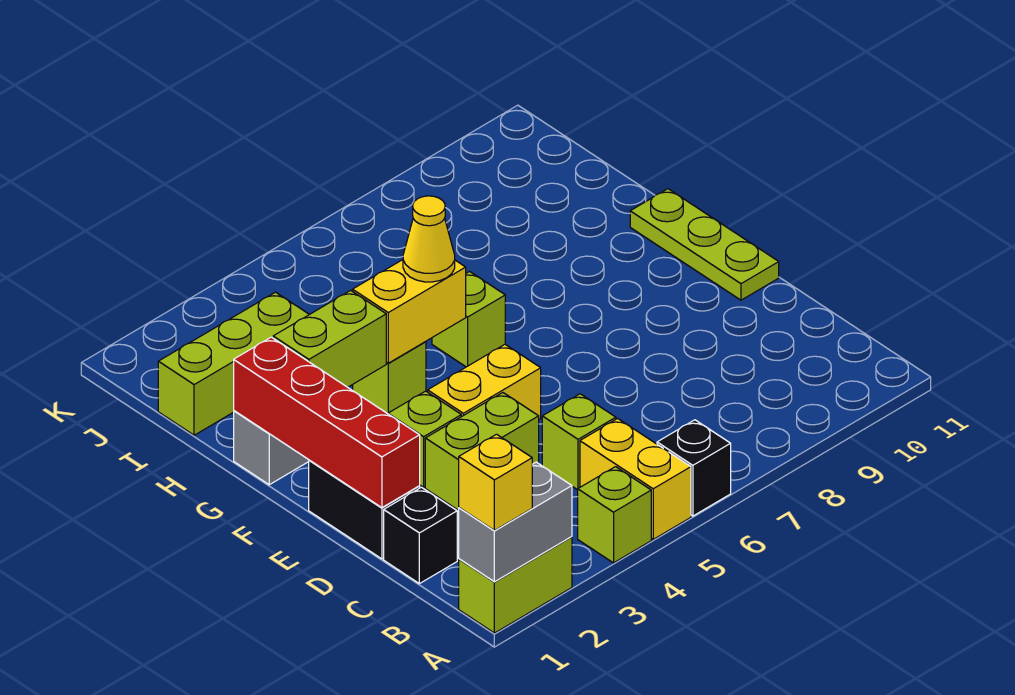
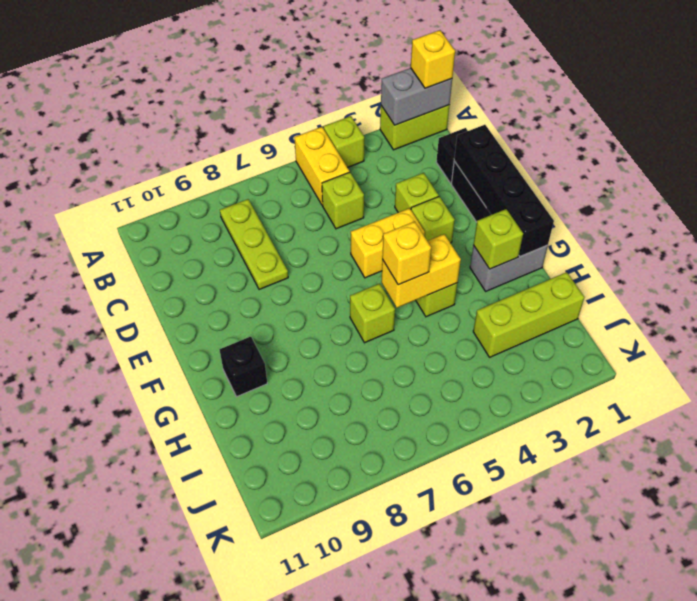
black 1x1 brick [657,420,731,516] -> black 1x1 brick moved to [219,337,267,397]
red 1x4 brick [234,337,420,508] -> black 1x4 brick [454,125,554,256]
lime 1x2 brick [425,393,539,511] -> lime 1x1 brick [395,173,439,213]
lime 1x3 plate [630,189,779,300] -> lime 1x3 plate moved to [220,199,288,290]
lime 1x2 brick [273,290,386,387] -> lime 1x1 brick [473,209,523,269]
yellow 1x1 cone [403,196,455,282] -> yellow 1x1 brick [382,221,431,285]

